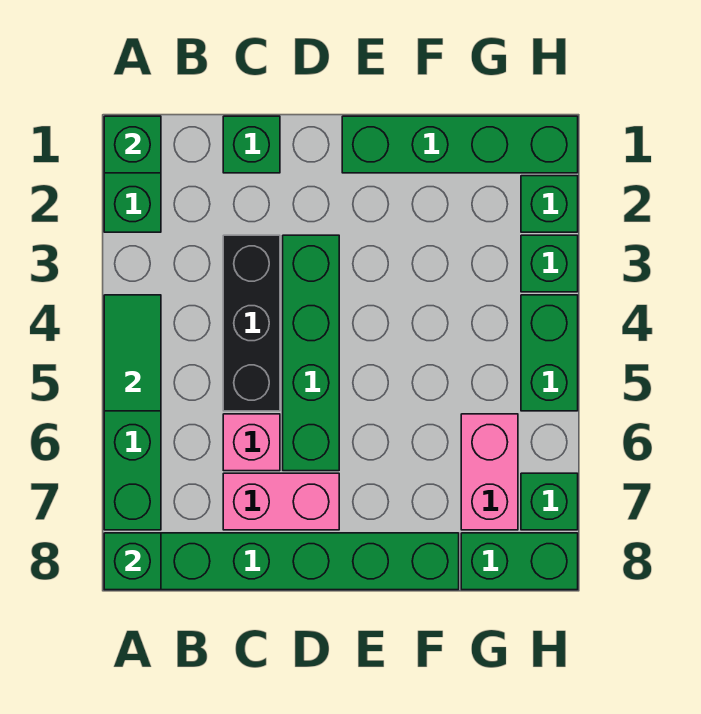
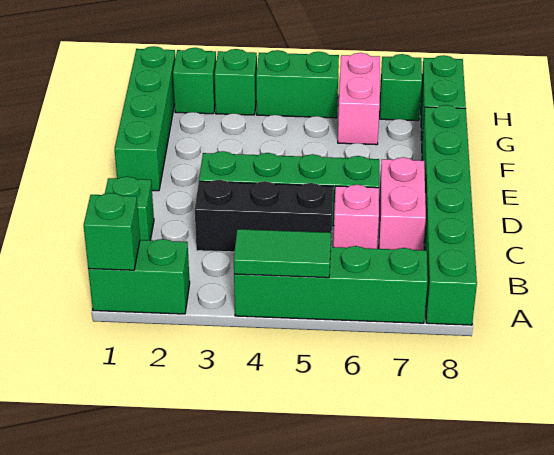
green 1x1 brick [104,533,161,590] -> none
pink 1x2 brick [461,414,518,530] -> pink 1x2 brick turned to [338,53,380,145]

